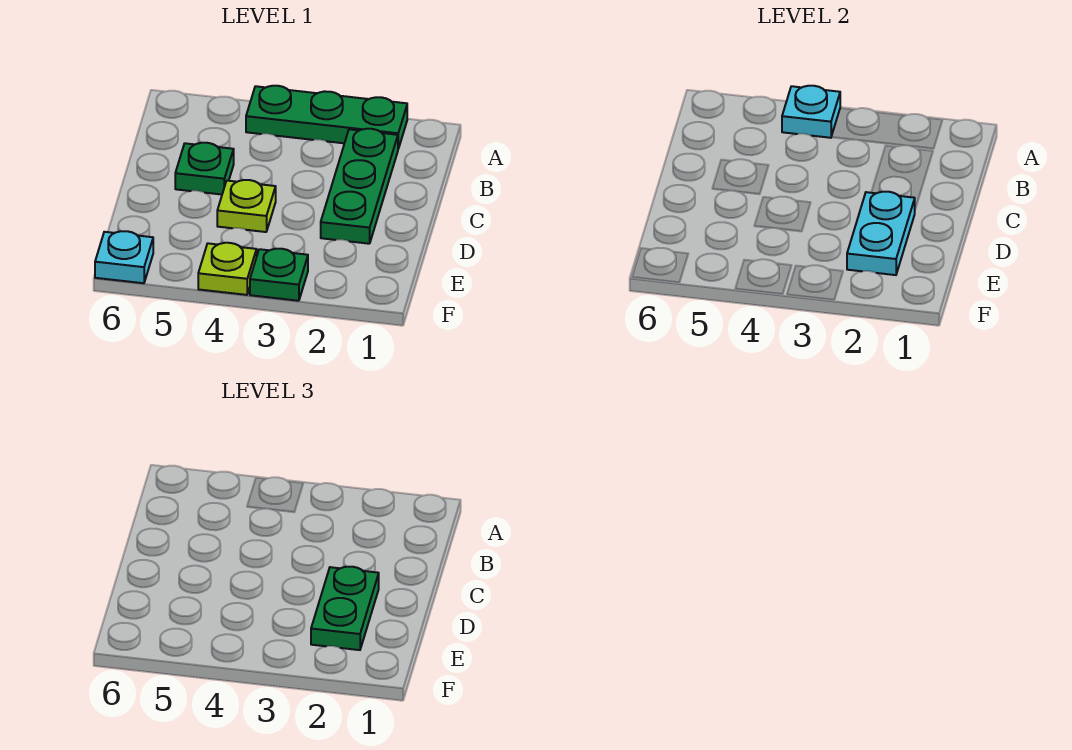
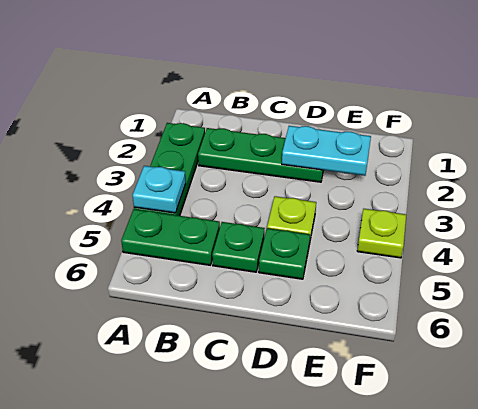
green 1x2 plate [311,567,379,650] -> green 1x2 plate moved to [121,209,220,265]
green 1x1 plate [250,249,308,301] -> green 1x1 plate moved to [259,228,310,279]
cyan 1x1 plate [95,231,153,283] -> none

